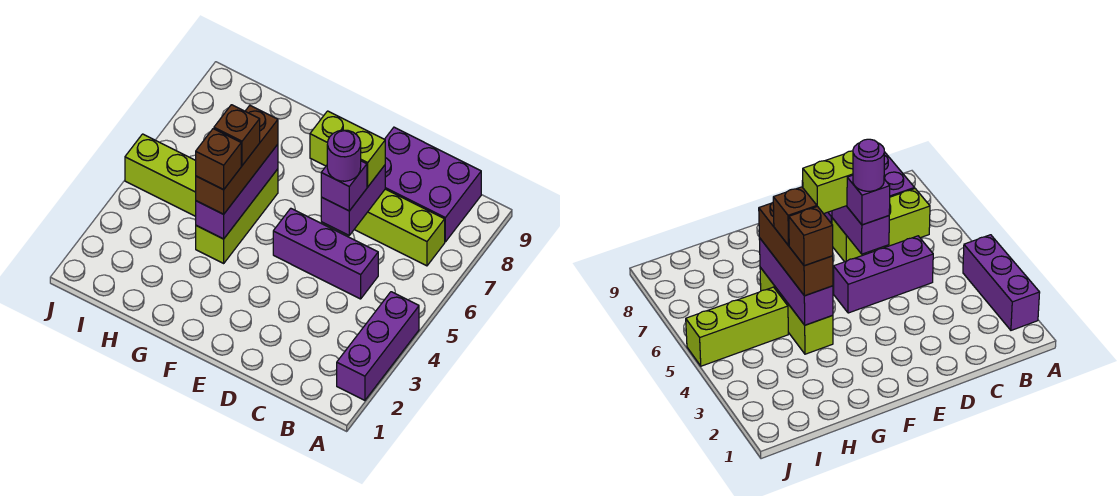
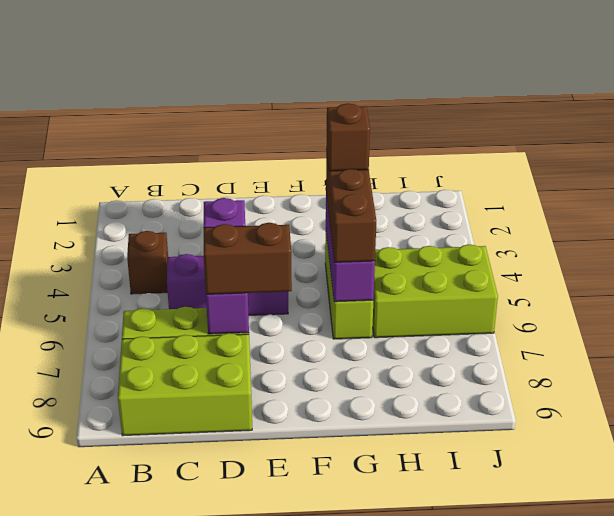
purple 1x3 brick [337,292,419,400] -> none
purple 2x3 brick [385,127,481,242] -> lime 2x3 brick [118,333,252,436]
purple 1x1 round brick [327,130,361,181] -> none
lime 1x2 brick [310,111,385,187] -> brown 1x2 brick [204,223,292,294]
brown 1x1 brick [214,105,260,166] -> brown 1x1 brick moved to [127,231,168,294]
lime 1x3 brick [125,134,196,216] -> lime 2x3 brick [373,244,498,338]

